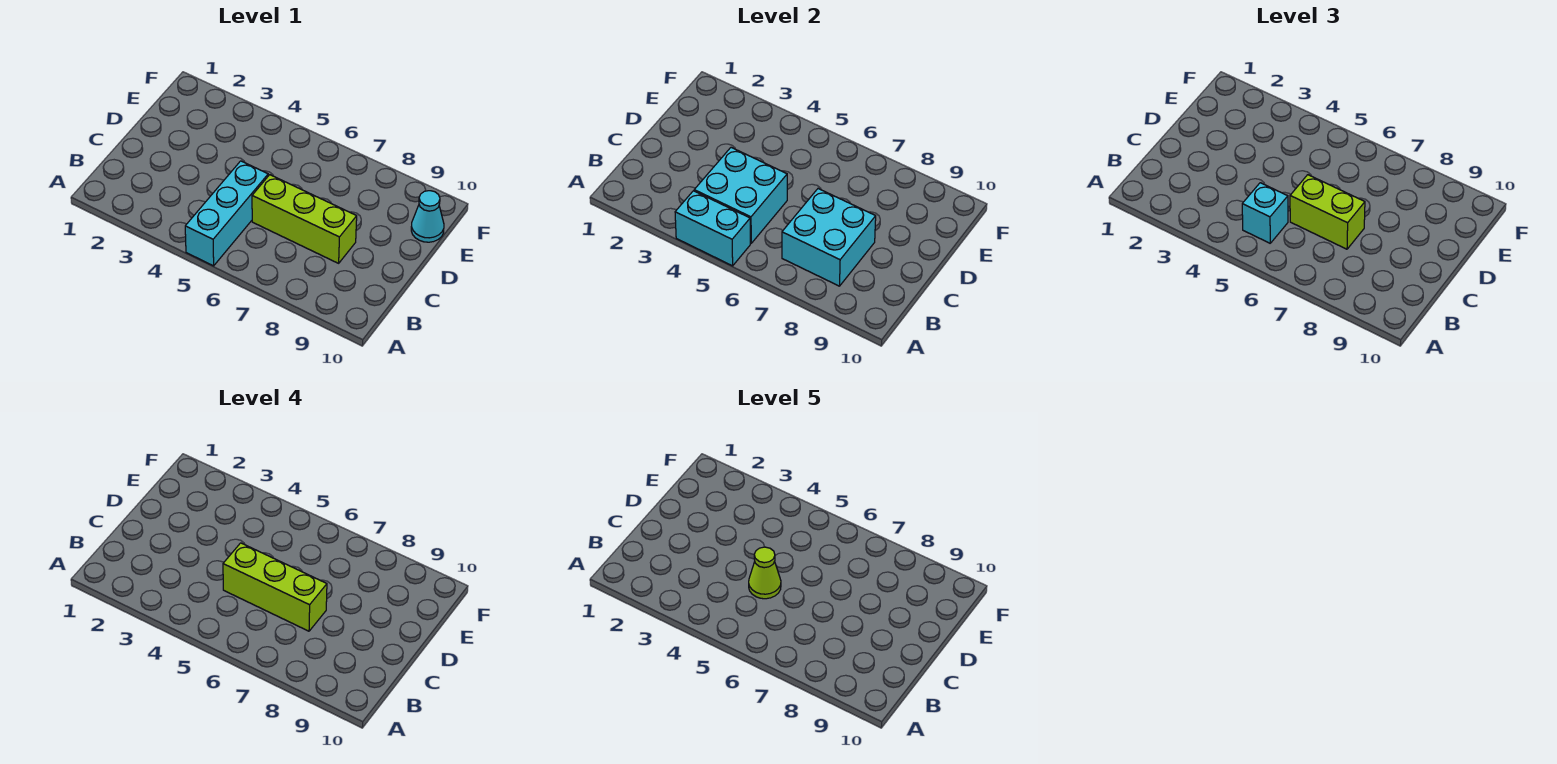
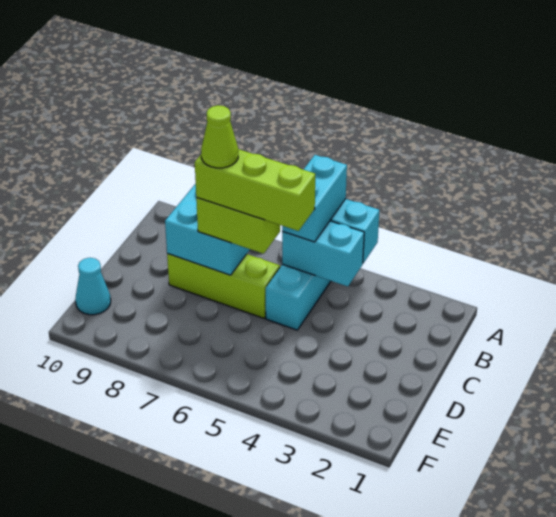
cyan 2x2 brick [694,148,787,243] -> cyan 1x2 brick [282,221,364,286]
cyan 1x1 brick [1242,183,1288,243] -> cyan 1x2 brick [282,155,347,242]
lime 1x1 cone [749,547,781,599] -> lime 1x1 cone moved to [201,105,238,168]

